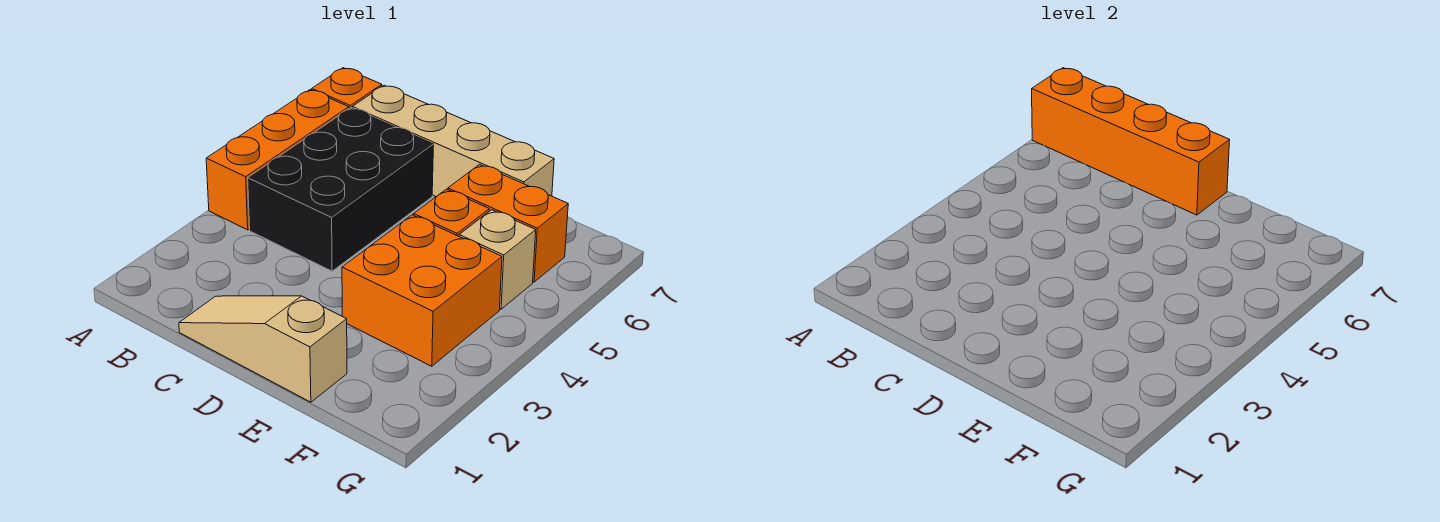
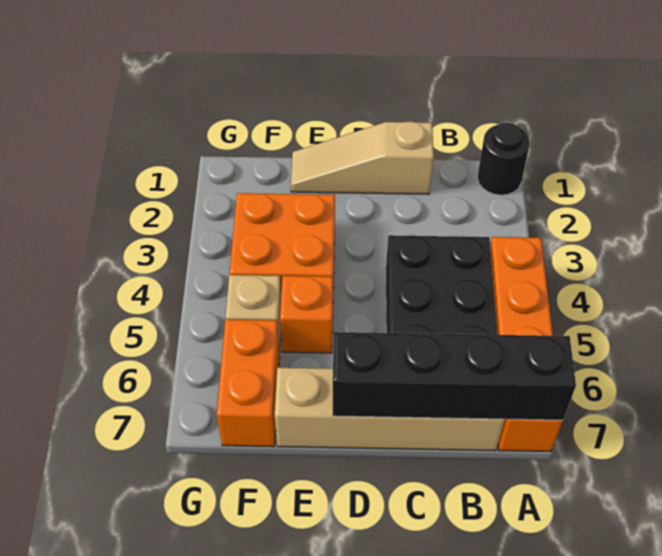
none -> black 1x1 round brick [477,123,530,195]
orange 1x4 brick [1032,68,1230,215] -> black 1x4 brick [333,332,576,420]
tan 1x3 slope [179,296,347,402] -> tan 1x3 slope turned to [291,122,434,194]
orange 1x2 brick [448,164,568,282] -> orange 1x2 brick turned to [217,319,280,447]

